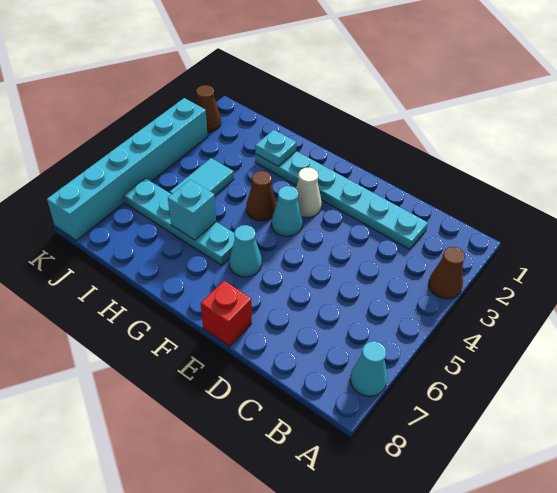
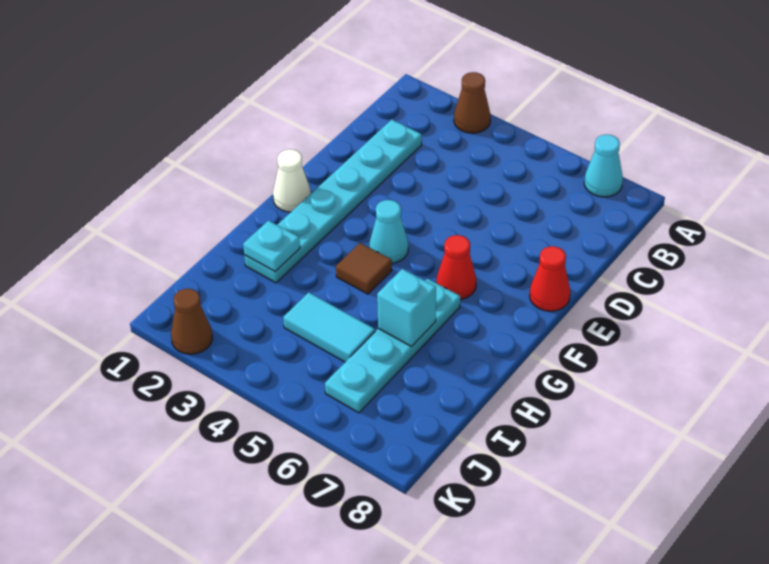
red 1x1 brick [201,281,252,346] -> red 1x1 cone [530,246,570,311]
white 1x1 cone [296,167,322,217] -> white 1x1 cone moved to [273,149,311,212]
cyan 1x1 cone [229,225,262,277] -> red 1x1 cone [436,235,476,299]
brown 1x1 cone [246,171,276,221] -> brown 1x1 tile [336,243,392,294]
cyan 1x6 brick [47,98,208,240] -> none

